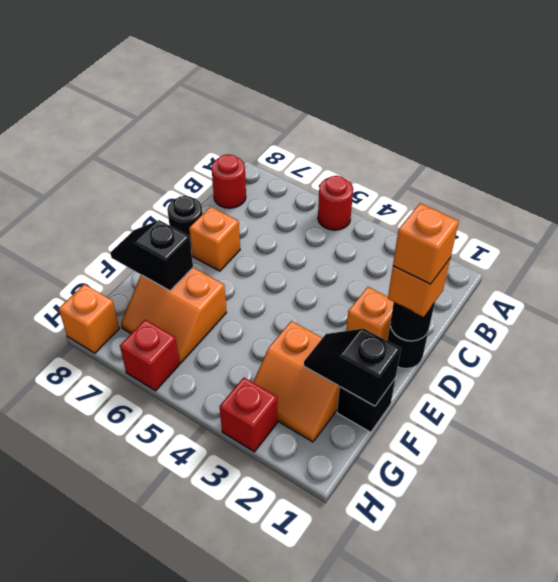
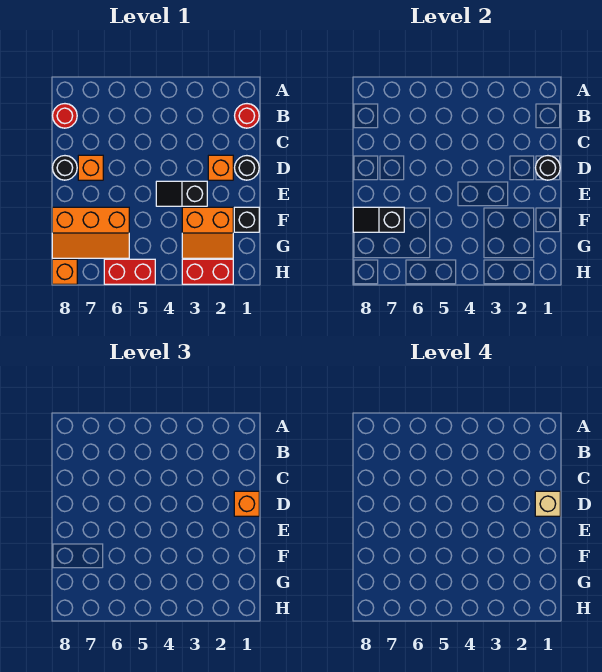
red 1x1 round brick [318,176,353,230] -> red 1x1 round brick moved to [235,104,259,128]
orange 1x1 brick [393,203,459,284] -> tan 1x1 brick [535,491,560,516]
black 1x2 slope [304,329,401,406] -> black 1x2 slope moved to [156,181,207,206]
orange 2x2 slope [121,268,226,363] -> orange 2x3 slope [52,207,129,258]
red 1x1 brick [220,378,277,452] -> red 1x2 brick [182,259,233,284]
red 1x1 brick [120,320,179,391] -> red 1x2 brick [104,259,155,284]

